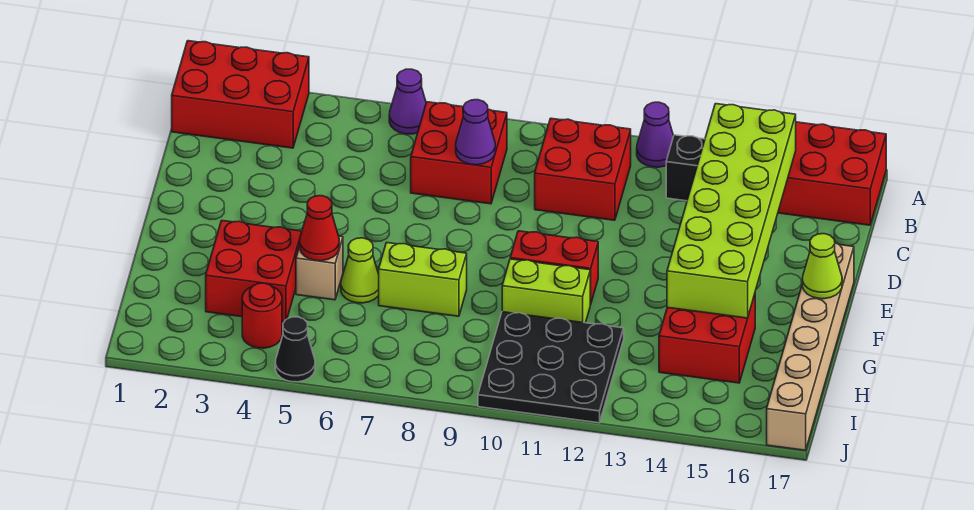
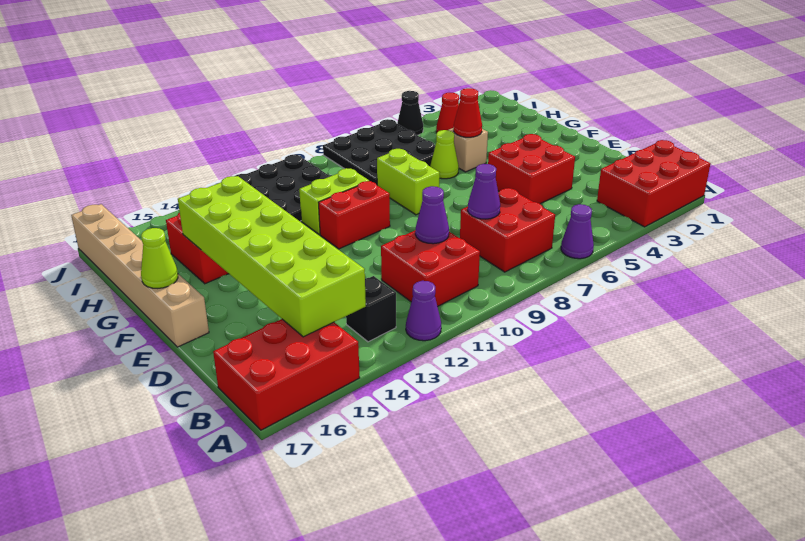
none -> purple 1x1 cone [415,186,449,244]
red 2x2 brick [206,221,302,322] -> red 2x2 brick moved to [488,134,575,204]
lime 1x2 brick [379,243,467,316] -> lime 1x2 brick turned to [377,149,440,215]
none -> black 3x3 plate [323,119,435,185]
red 1x1 round brick [242,283,282,348] -> red 1x1 cone [436,93,459,133]

